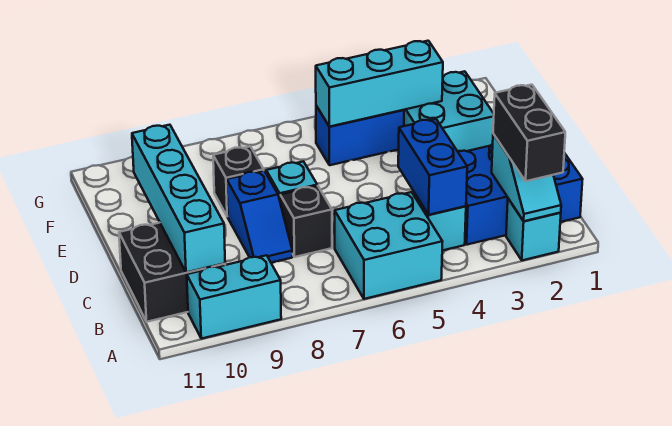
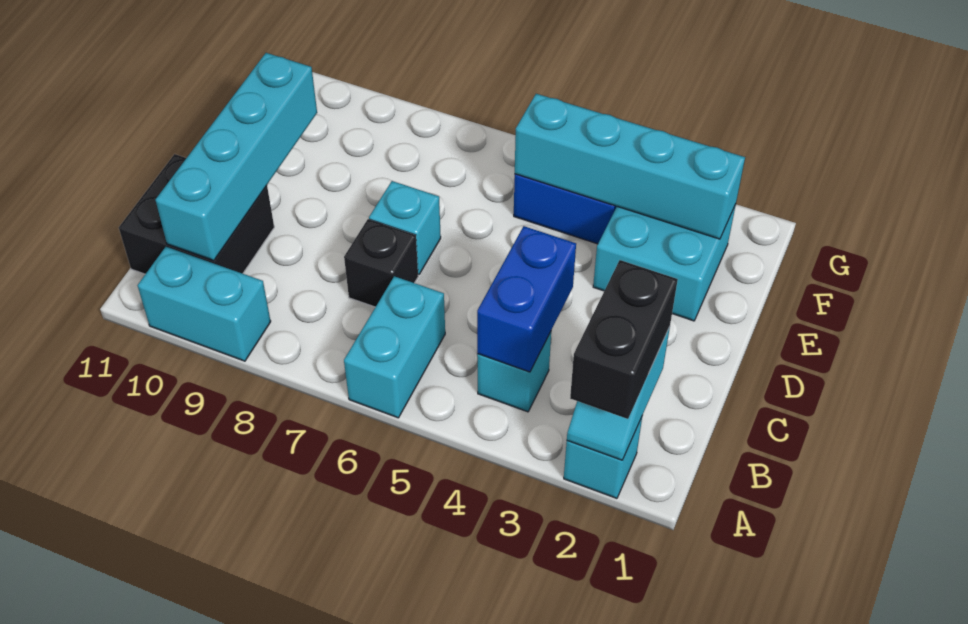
cyan 2x2 brick [335,192,443,299] -> cyan 1x2 brick [344,276,445,418]
blue 2x3 brick [458,144,583,245] -> none
blue 1x2 slope [227,171,292,263] -> none
black 1x1 brick [213,146,264,216] -> none
cyan 1x3 brick [316,41,443,127] -> cyan 1x4 brick [515,94,745,239]

